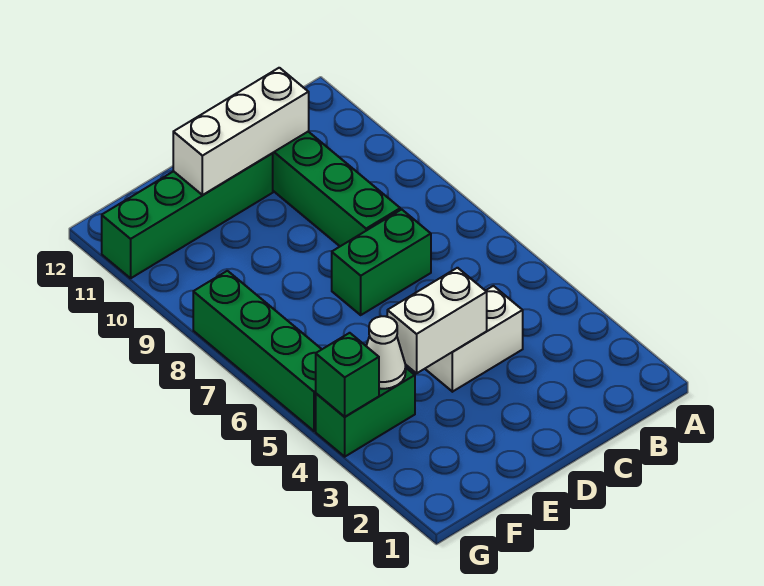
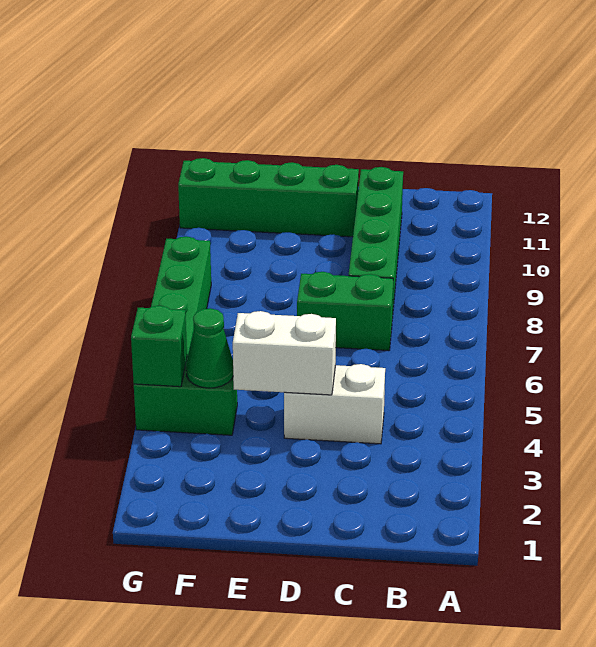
white 1x3 brick [173,68,309,195] -> none
white 1x1 cone [366,316,406,389] -> green 1x1 cone [186,308,233,388]

